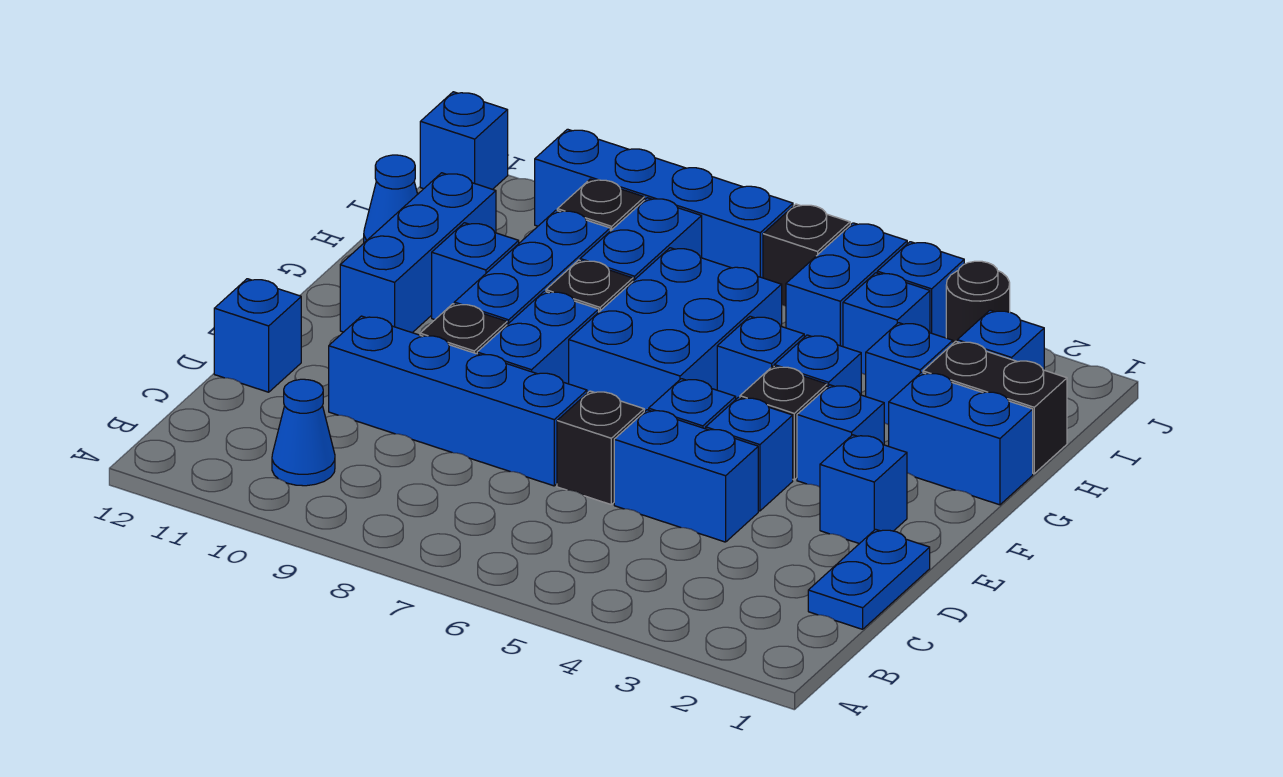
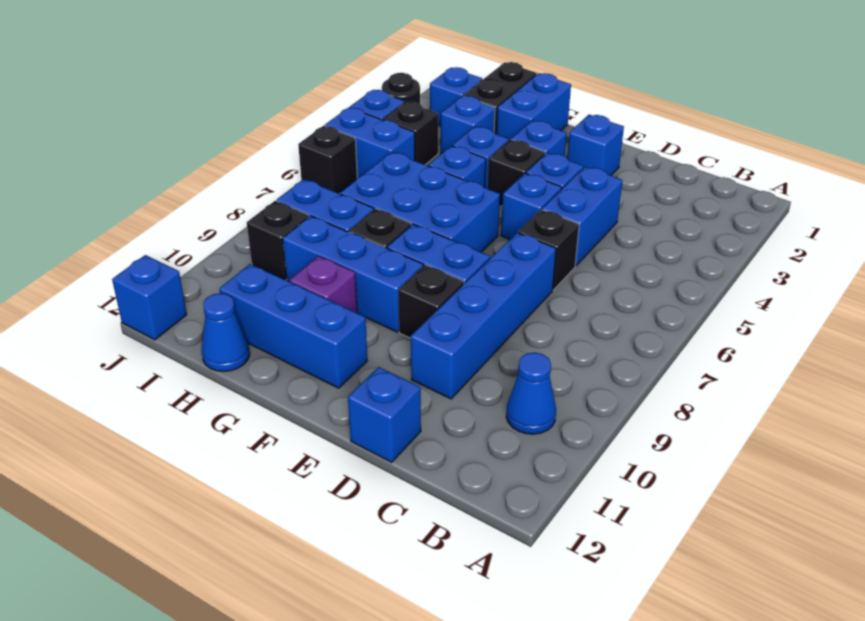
blue 1x2 plate [808,529,930,629] -> none
blue 1x1 brick [432,223,519,320] -> purple 1x1 brick [290,256,357,313]
blue 1x1 brick [843,273,930,375] -> black 1x1 brick [383,102,438,165]
blue 1x4 brick [535,129,793,278] -> none

